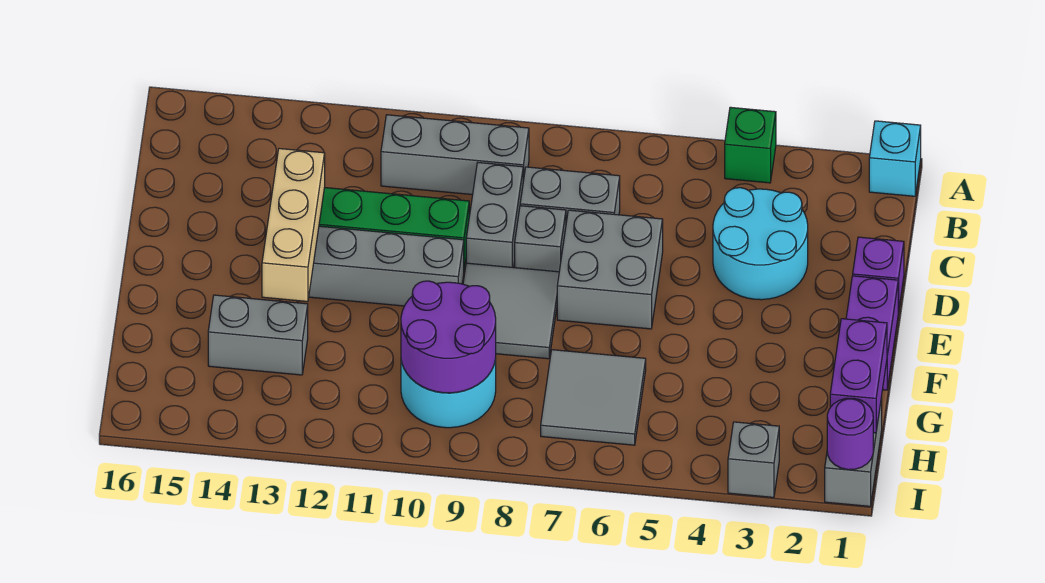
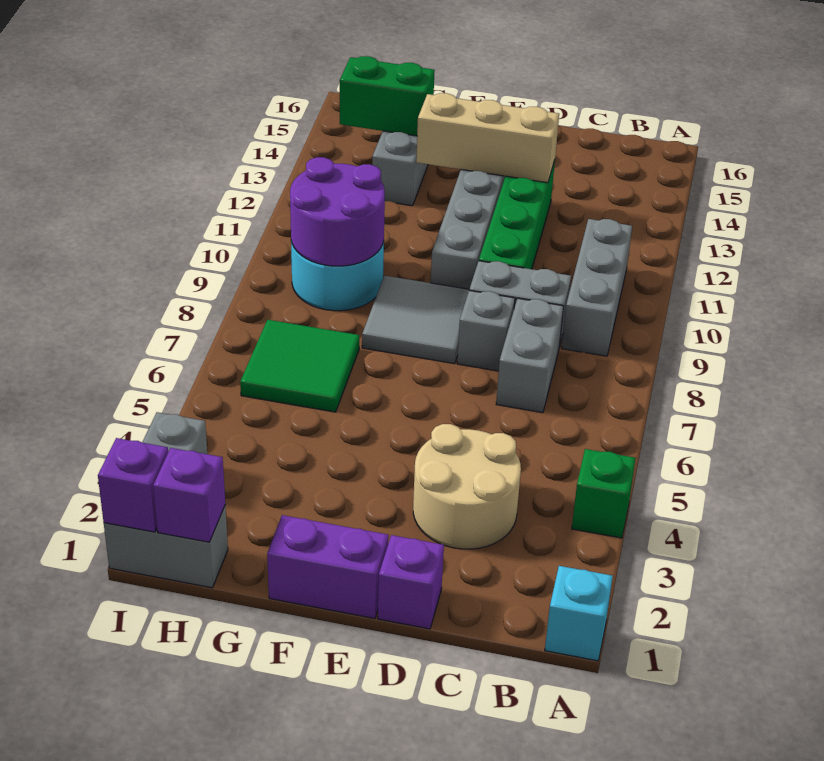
cyan 2x2 round brick [713,188,808,300] -> tan 2x2 round brick [413,424,521,549]
grey 2x2 brick [557,210,663,329] -> none
purple 1x2 brick [830,319,887,433] -> purple 1x1 brick [153,448,225,542]
grey 2x2 tile [541,350,646,445] -> green 2x2 tile [240,320,359,412]
none -> green 1x2 brick [340,56,435,136]
purple 1x1 round brick [827,398,873,470] -> purple 1x1 brick [98,438,168,532]

